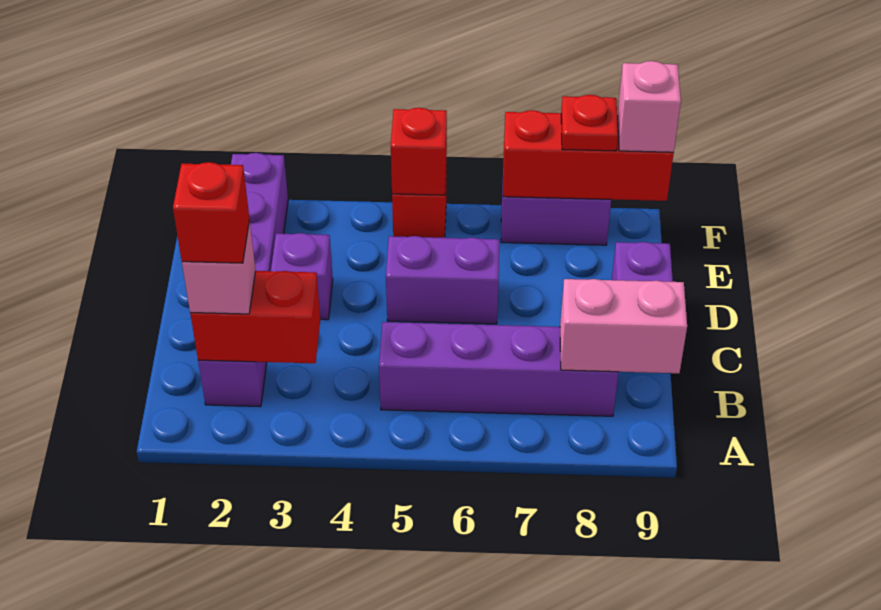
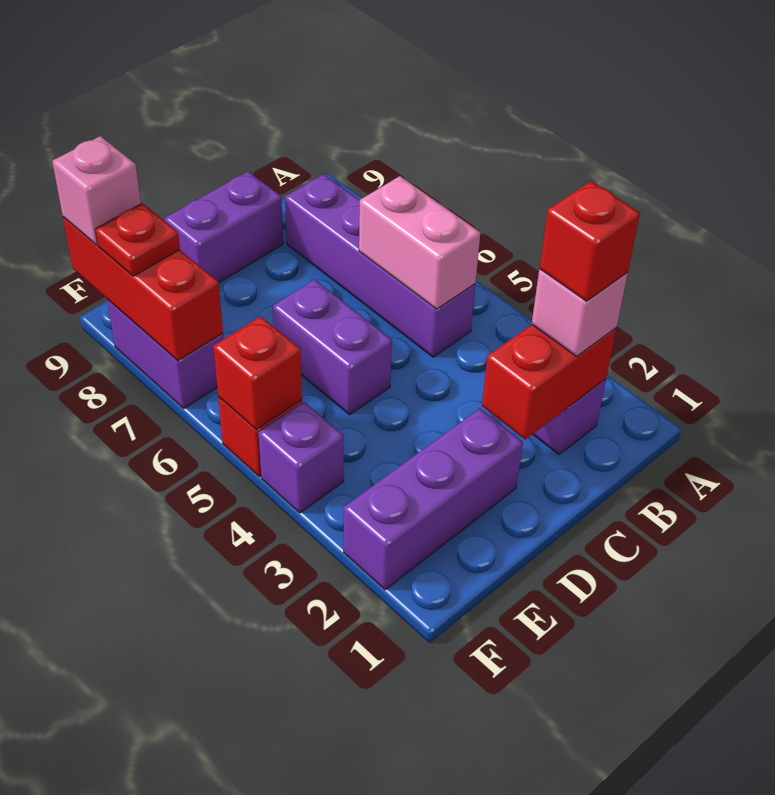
red 1x2 brick [190,271,320,363] -> red 1x2 brick turned to [482,325,617,439]
pink 1x2 brick [560,279,687,373] -> pink 1x2 brick moved to [359,176,480,309]
purple 1x1 brick [271,233,333,320] -> purple 1x1 brick moved to [258,402,344,513]

